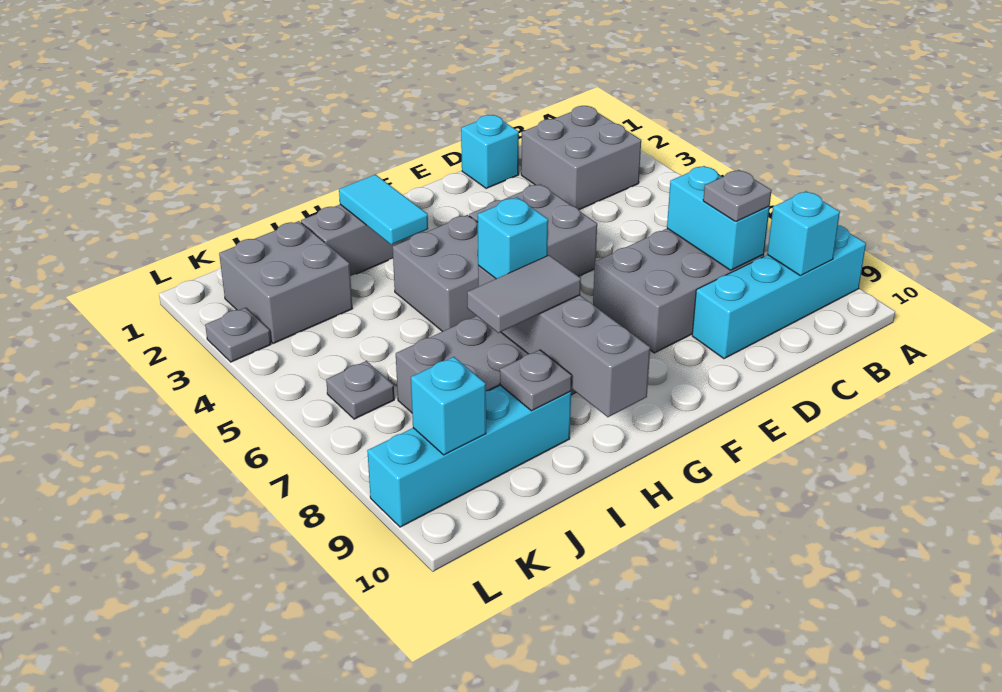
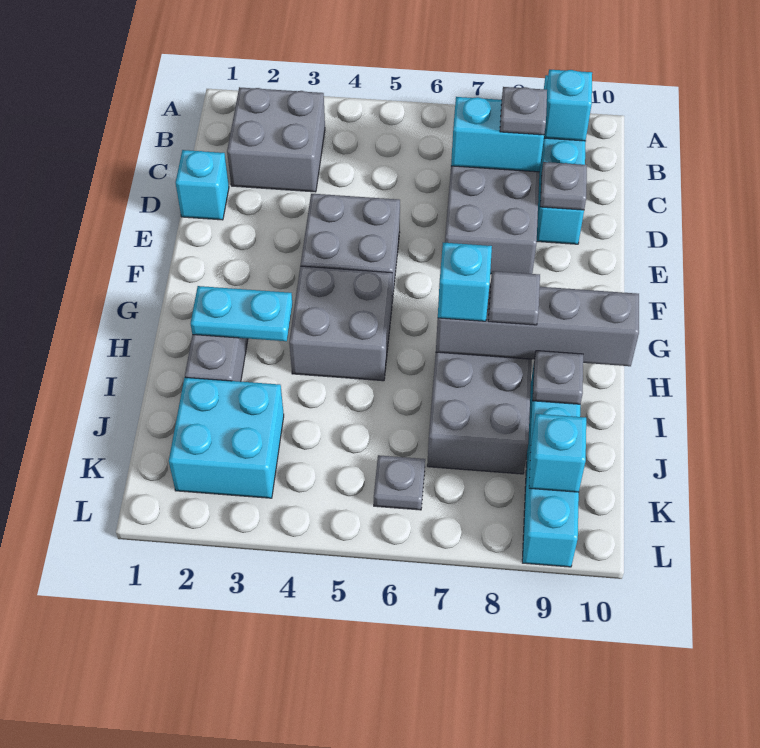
cyan 1x2 tile [339,175,428,245] -> cyan 1x2 plate [191,286,292,341]
grey 1x2 tile [467,255,581,333] -> grey 1x1 tile [488,271,540,325]
grey 2x2 brick [219,221,352,344] -> cyan 2x2 brick [169,378,284,498]
grey 1x1 plate [205,308,271,362] -> grey 1x1 plate moved to [540,162,587,210]

